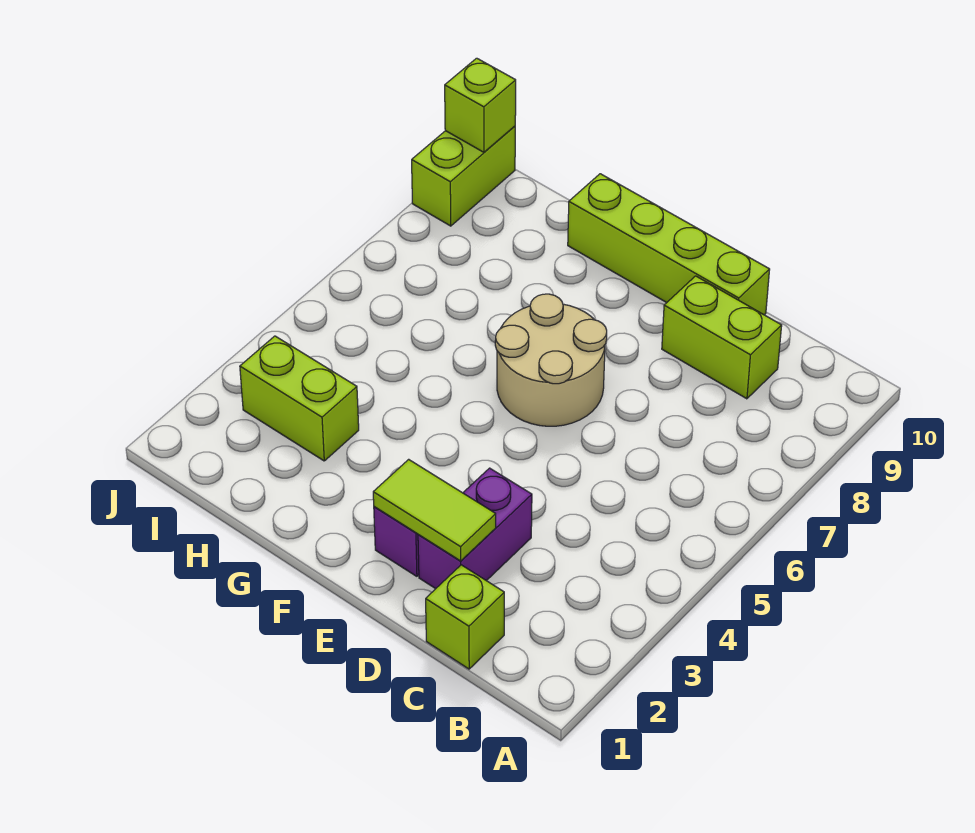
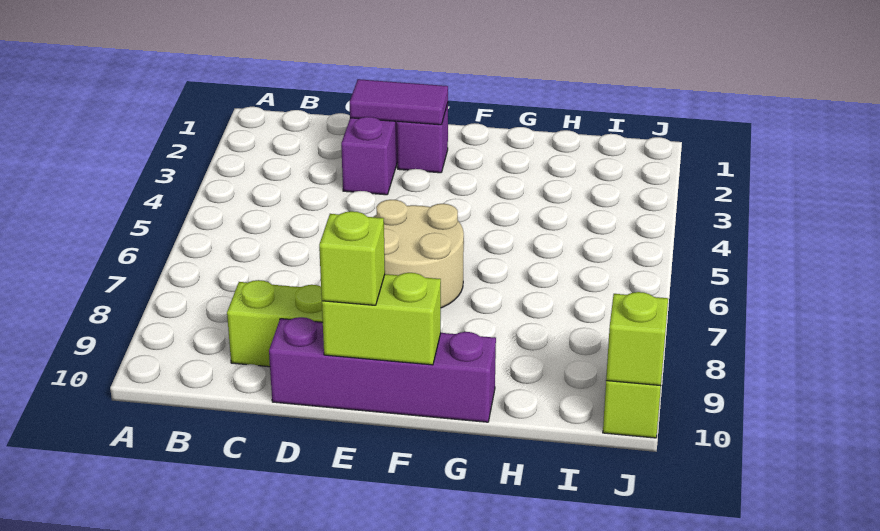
lime 1x1 brick [426,565,504,669] -> lime 1x1 brick moved to [319,211,385,305]
lime 1x2 tile [373,459,496,561] -> purple 1x2 tile [350,79,448,125]
lime 1x4 brick [568,174,770,315] -> purple 1x4 brick [269,317,496,422]
lime 1x2 brick [240,336,359,461] -> lime 1x2 brick moved to [322,273,441,365]

